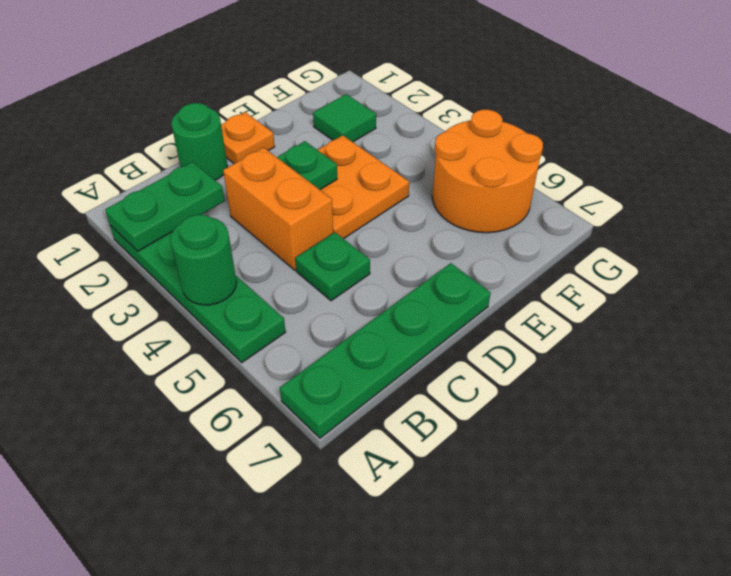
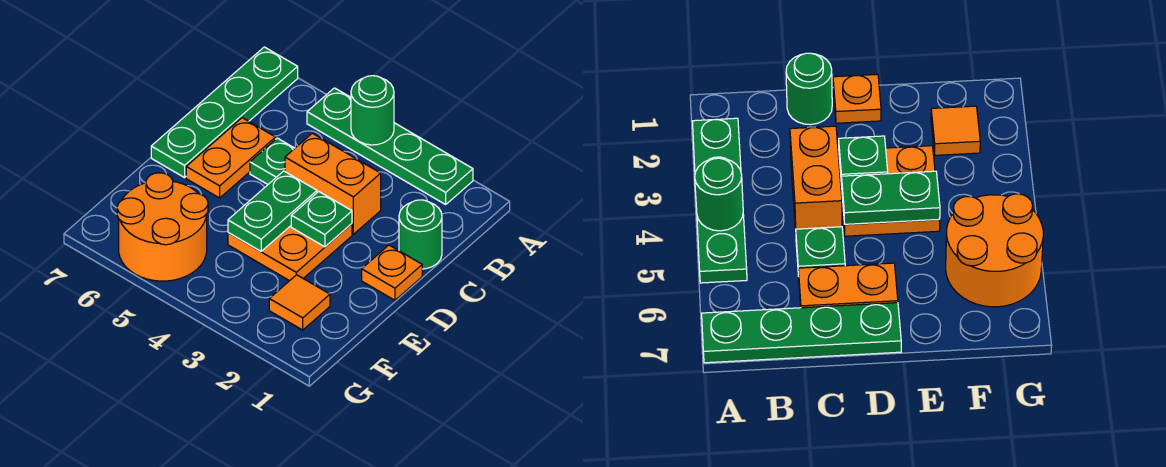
green 1x2 plate [105,162,225,251] -> green 1x2 plate moved to [228,171,317,251]
none -> orange 1x2 plate [186,118,275,198]
green 1x1 tile [313,94,376,142] -> orange 1x1 tile [269,275,330,330]

